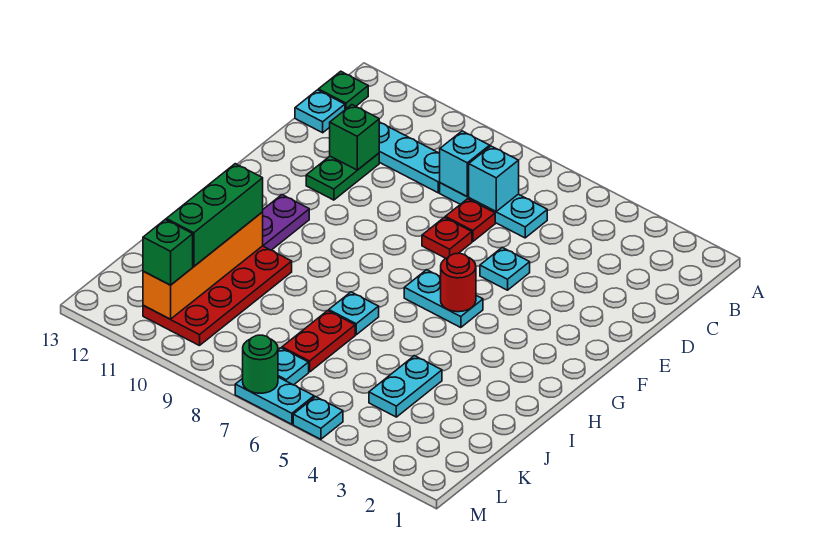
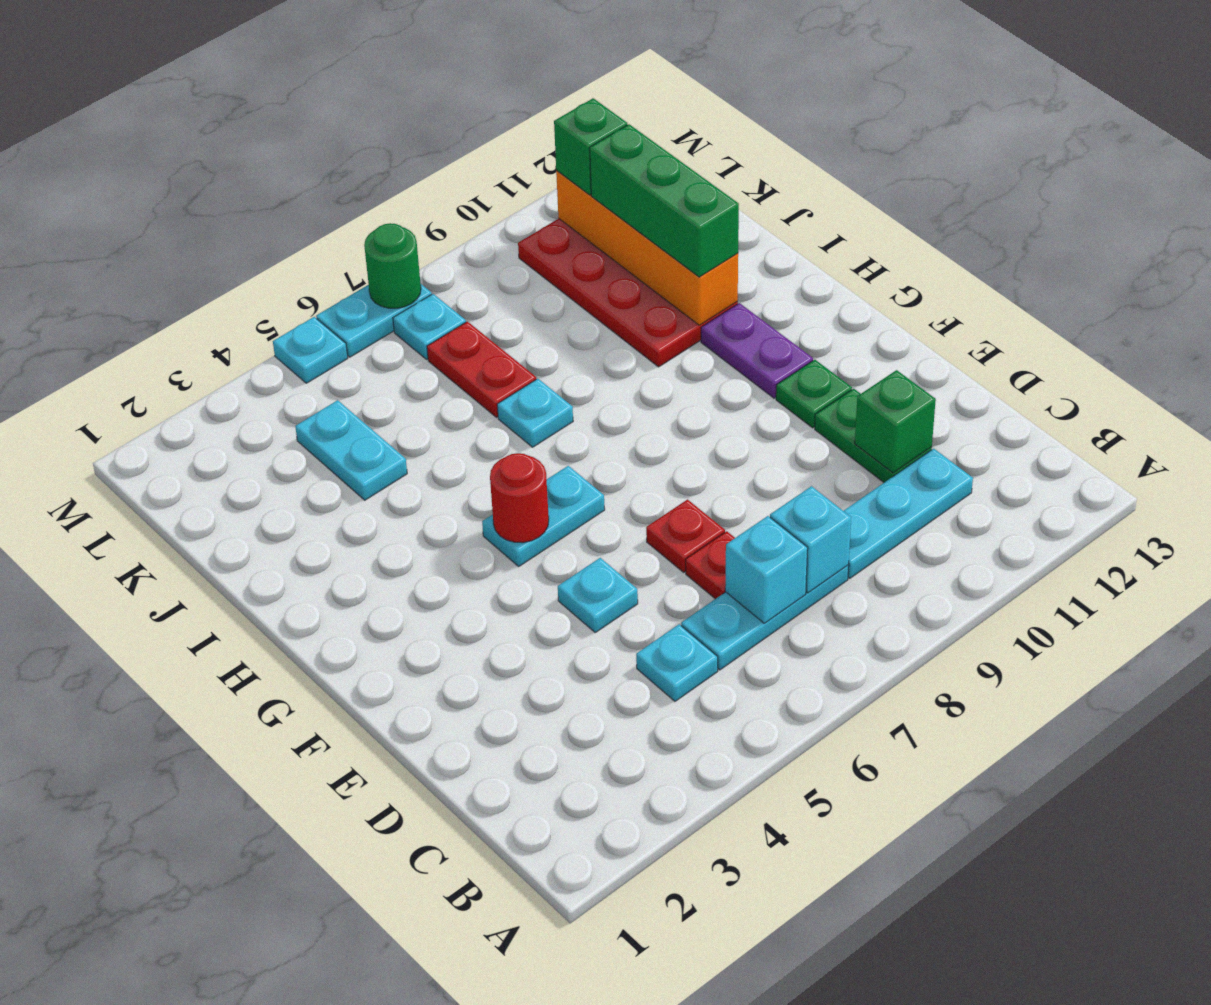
green 1x1 plate [318,71,368,110] -> green 1x1 plate moved to [776,360,852,428]
cyan 1x1 plate [295,90,345,133] -> cyan 1x1 plate moved to [636,624,718,701]

